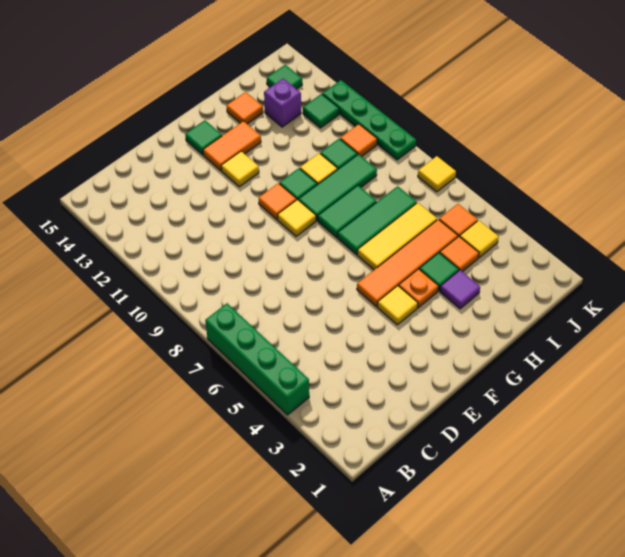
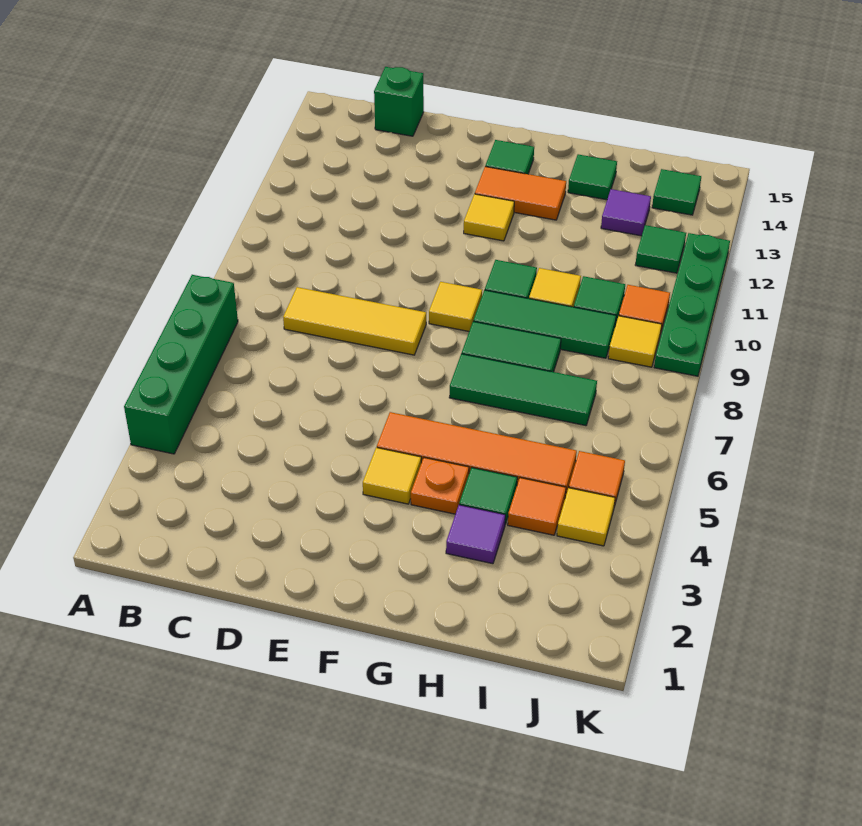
none -> green 1x1 brick [374,67,424,136]
orange 1x1 tile [259,183,297,220] -> none
yellow 1x3 tile [357,203,437,270] -> yellow 1x3 tile moved to [283,287,426,355]
orange 1x1 tile [226,92,263,124] -> green 1x1 tile [568,154,617,200]
purple 1x1 brick [264,79,301,127] -> purple 1x1 tile [601,189,651,236]
yellow 1x1 tile [418,156,456,192] -> yellow 1x1 tile moved to [608,316,662,367]

